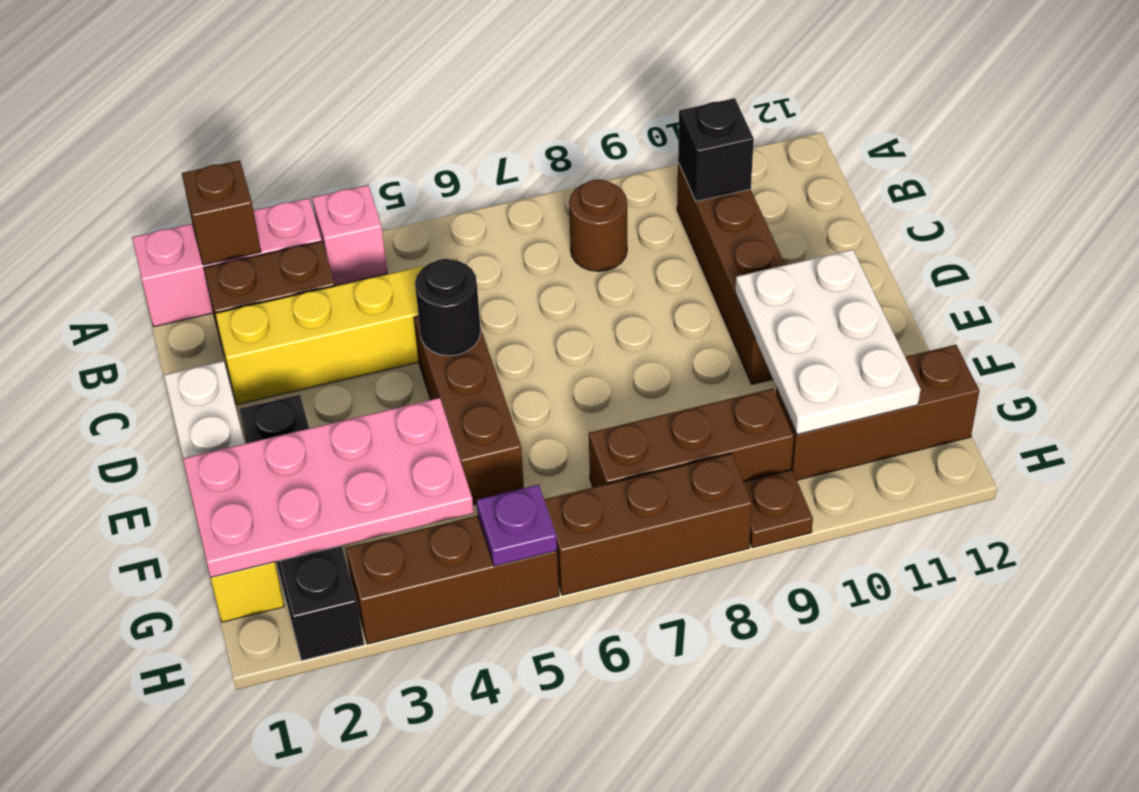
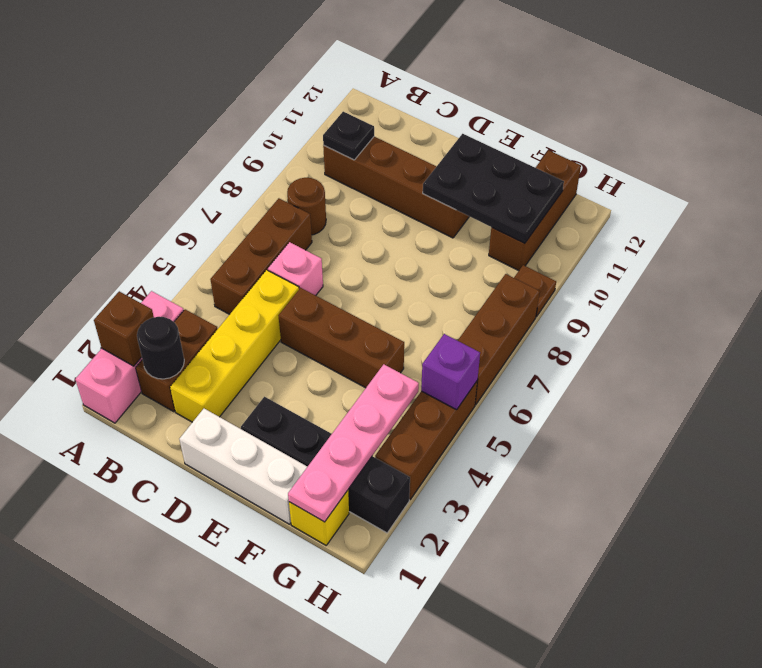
pink 1x1 brick [312,185,387,286] -> pink 1x1 brick moved to [268,242,323,295]
black 1x1 brick [678,98,754,201] -> black 1x1 plate [323,112,374,160]
black 1x1 round brick [415,259,481,356] -> black 1x1 round brick moved to [137,317,184,379]
white 2x3 plate [735,249,921,434] -> black 2x3 plate [423,134,564,243]
pink 2x4 plate [183,398,474,577] -> pink 1x4 plate [288,364,419,522]
brown 1x3 brick [589,389,794,487] -> brown 1x3 brick moved to [210,198,312,314]
purple 1x1 plate [476,485,557,566] -> purple 1x1 brick [421,334,480,410]

